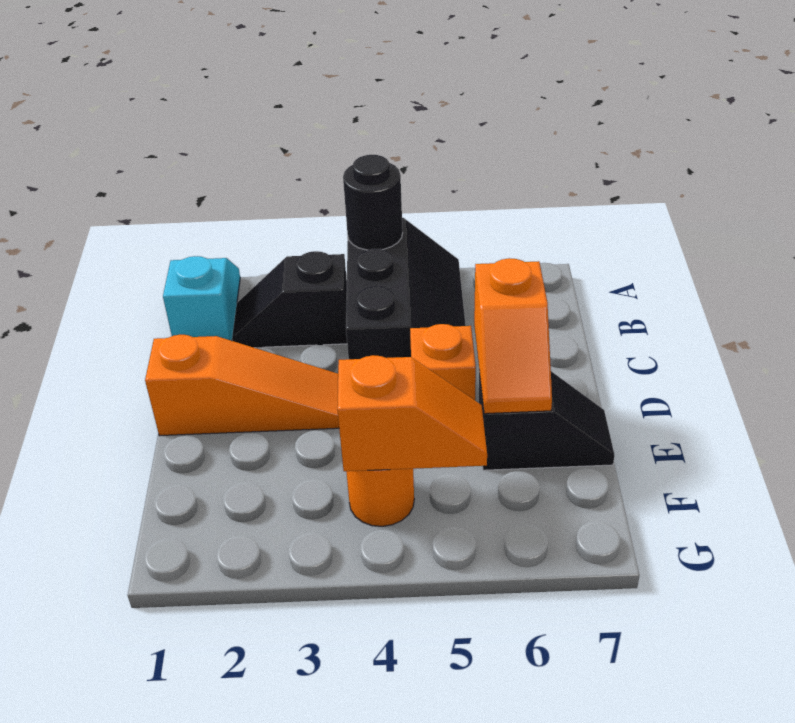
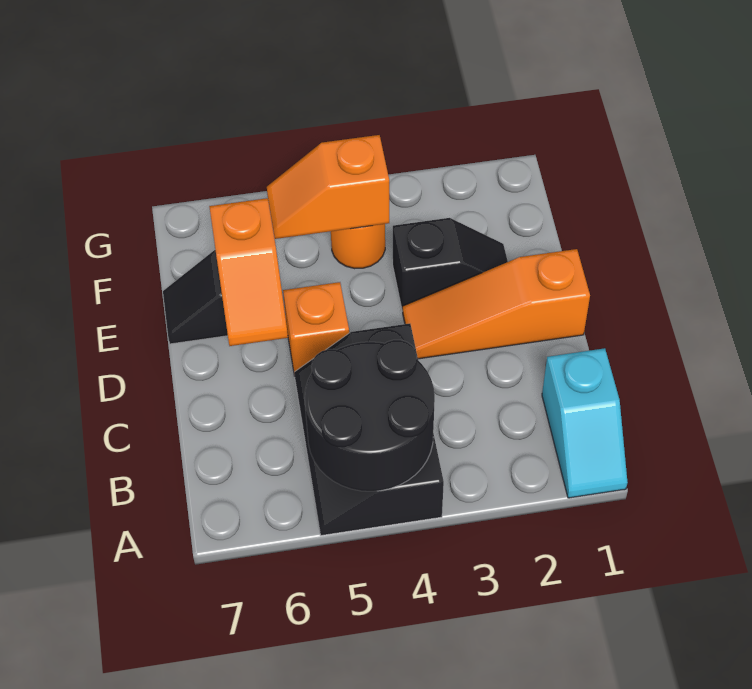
black 1x1 round brick [343,155,403,250] -> black 2x2 round brick [305,340,435,491]
black 1x2 slope [232,251,347,348] -> black 1x2 slope moved to [393,218,508,311]
orange 1x2 slope [474,258,552,414] -> orange 1x2 slope turned to [209,198,288,346]

